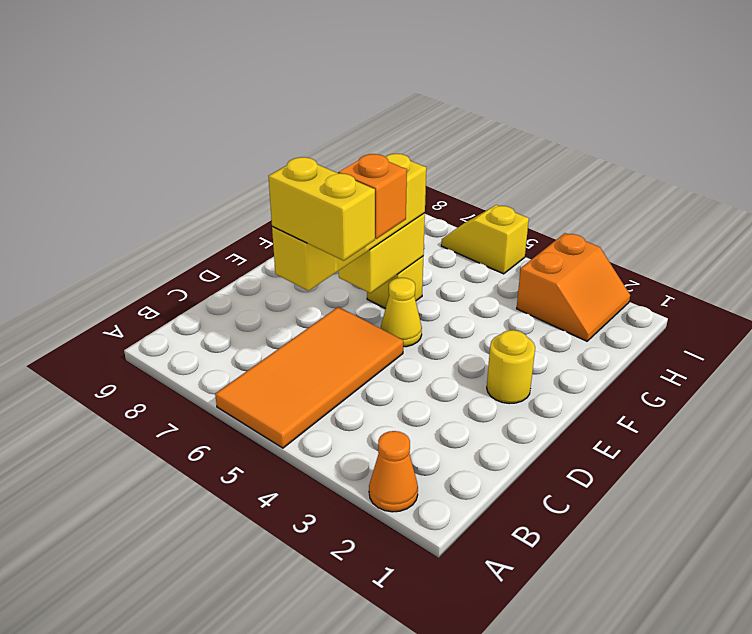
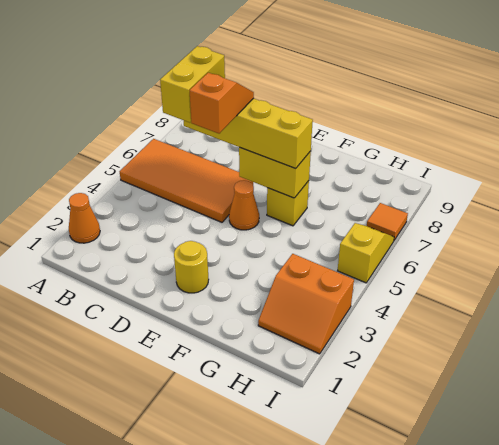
yellow 1x1 cone [381,278,422,347] -> orange 1x1 cone [229,180,259,230]
none -> orange 1x1 tile [367,203,408,240]

